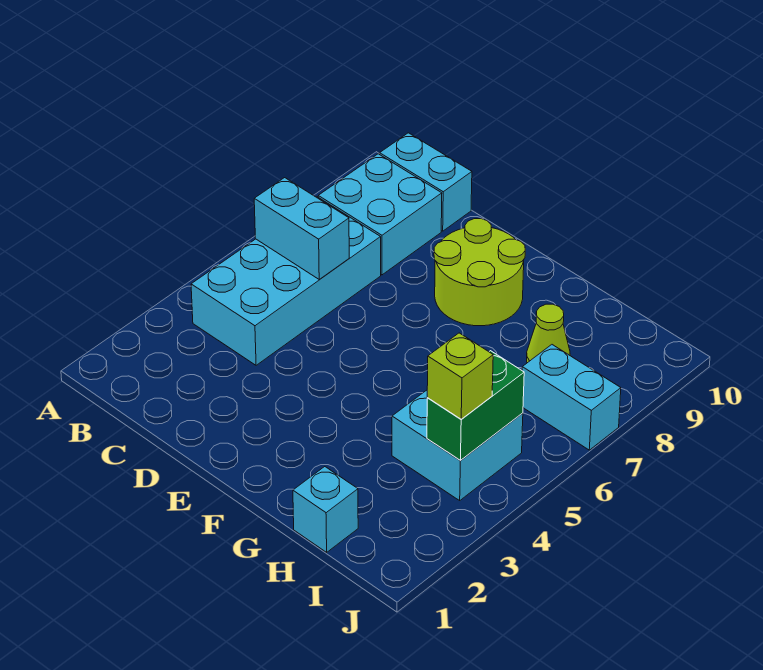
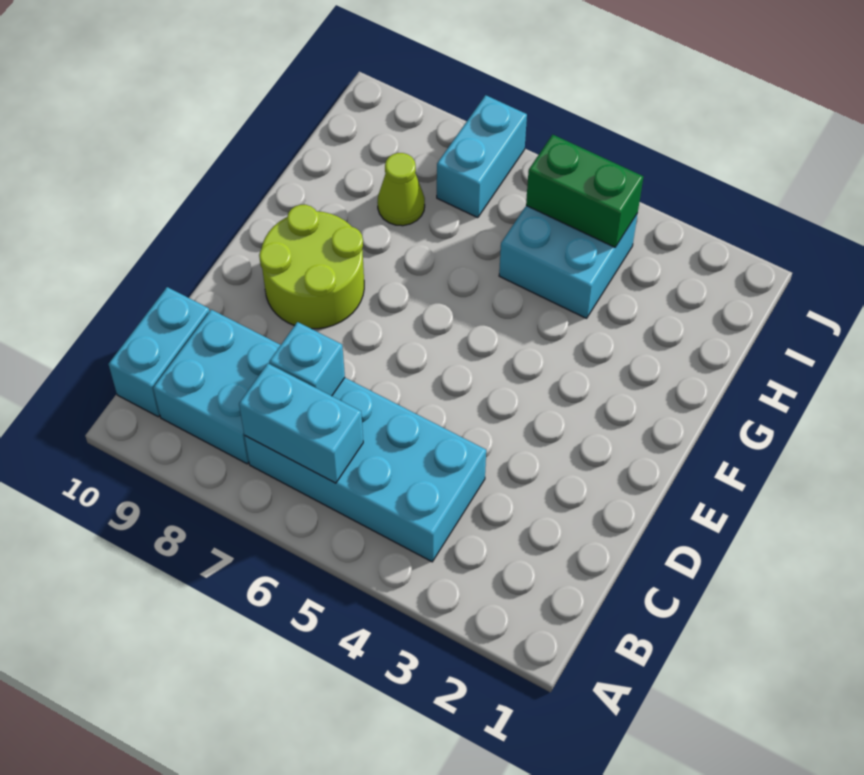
cyan 1x2 brick [254,178,349,280] -> cyan 1x2 brick turned to [239,364,363,483]
cyan 1x1 brick [293,467,358,552] -> cyan 1x1 brick moved to [269,322,345,396]
lime 1x1 brick [427,333,493,419] -> none

